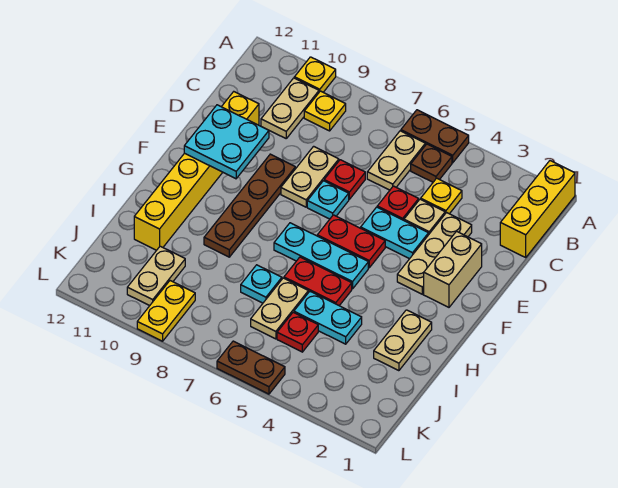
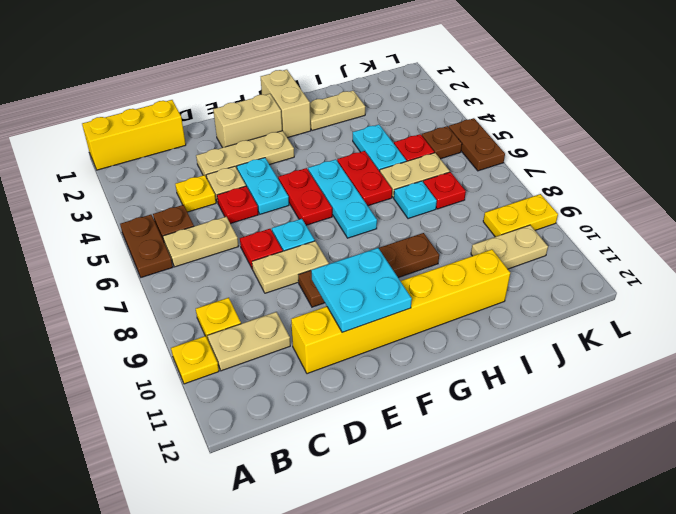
none -> tan 1x2 brick [261,70,311,138]
none -> red 1x1 plate [423,172,466,209]
none -> brown 1x1 plate [422,126,462,159]

